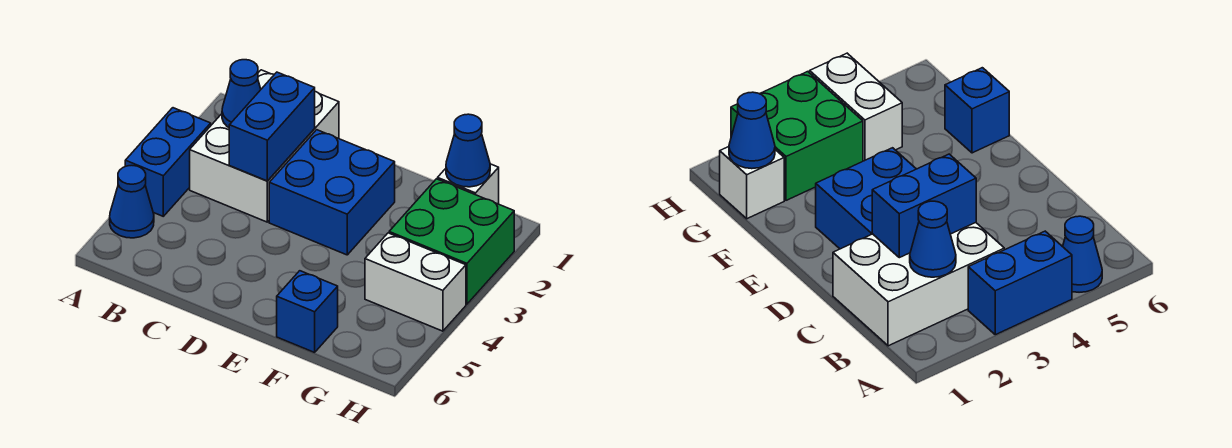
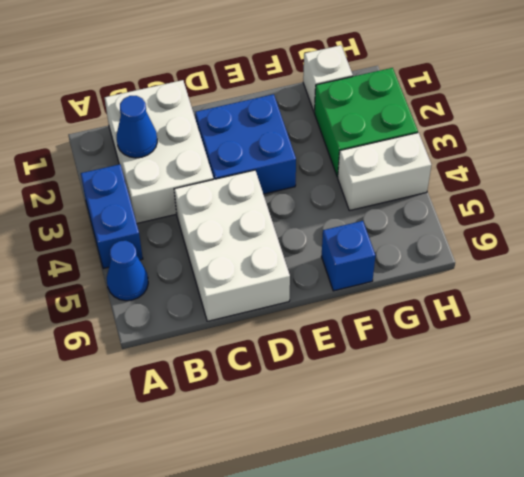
blue 1x2 brick [229,72,315,181] -> none
none -> white 2x3 brick [174,170,290,321]
blue 1x1 cone [446,114,490,187] -> none

